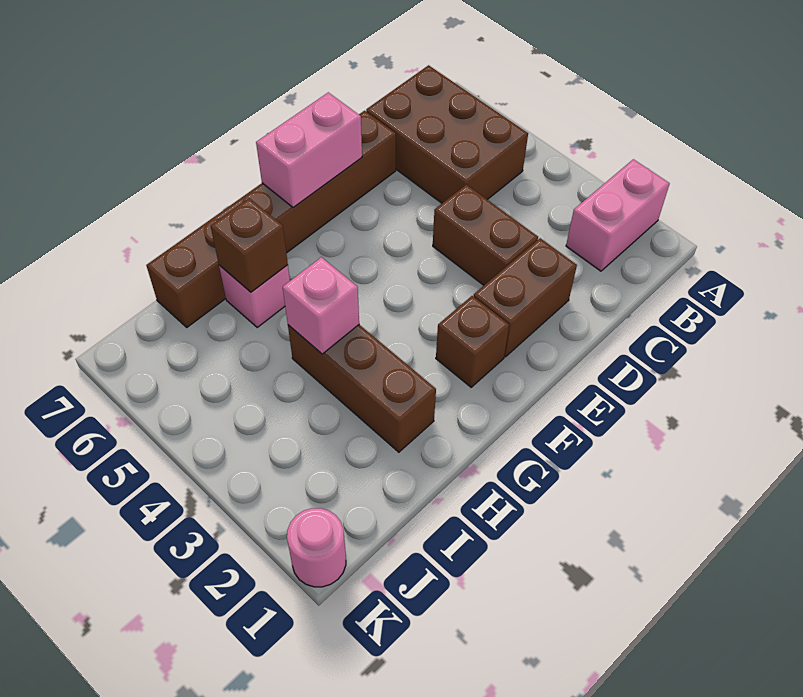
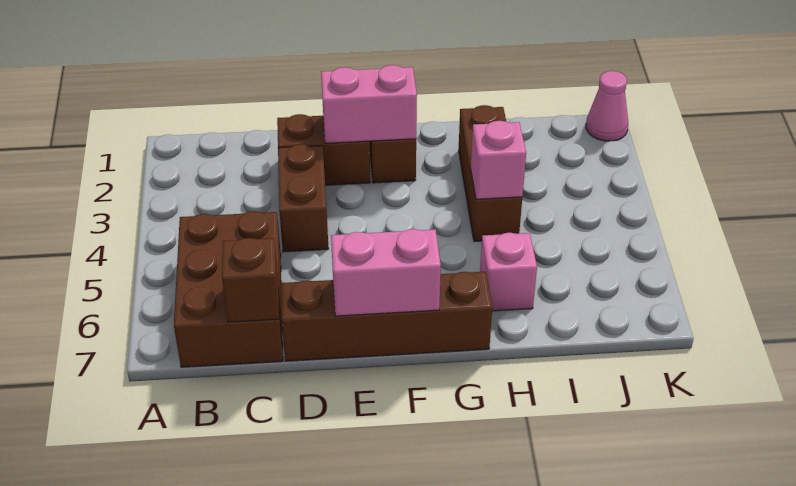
pink 1x2 brick [566,159,670,271] -> pink 1x2 brick moved to [321,65,417,143]
brown 1x6 brick [146,111,396,327] -> brown 1x4 brick [281,272,492,361]
brown 1x1 brick [211,198,288,292] -> brown 1x1 brick moved to [222,238,279,322]
pink 1x1 round brick [287,508,346,587] -> pink 1x1 cone [586,71,628,141]

